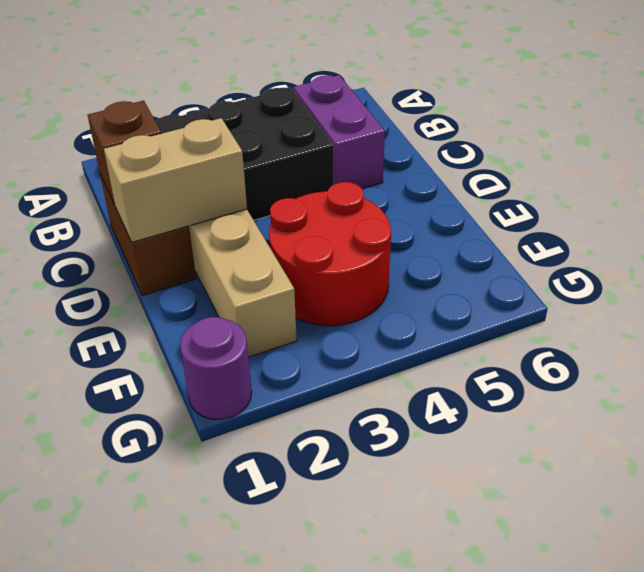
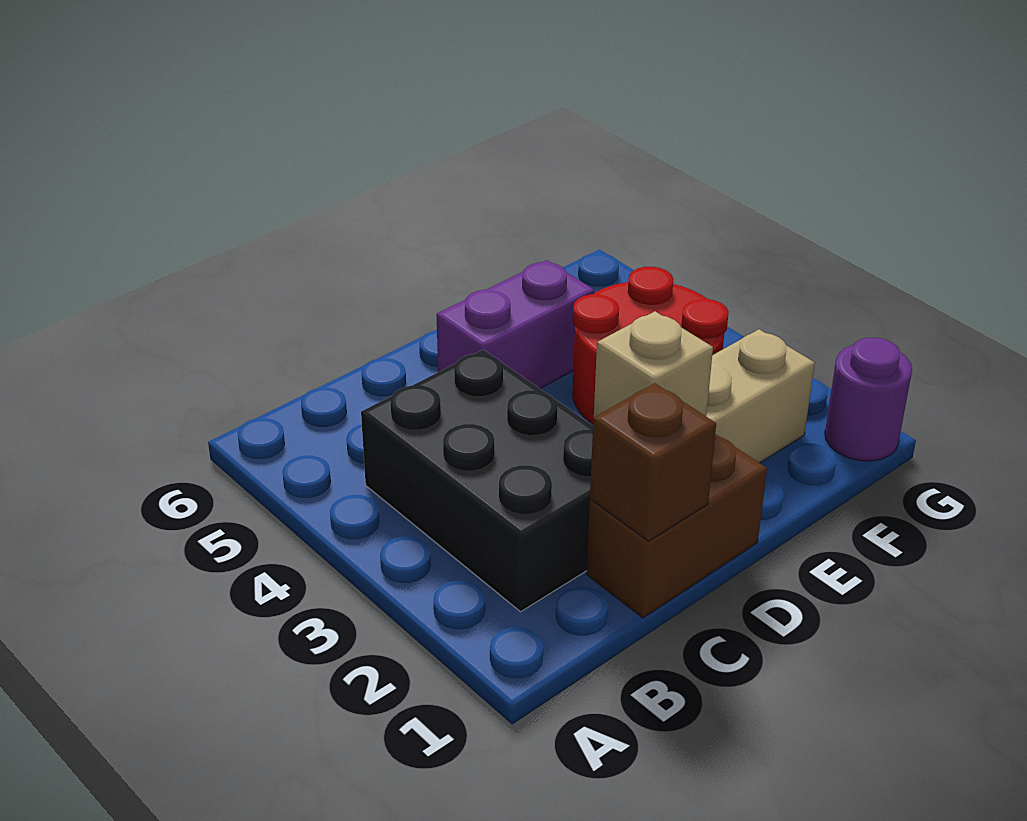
purple 1x2 brick [293,75,385,189] -> purple 1x2 brick moved to [437,260,595,388]
tan 1x2 brick [104,118,247,242] -> tan 1x1 brick [594,311,713,417]

